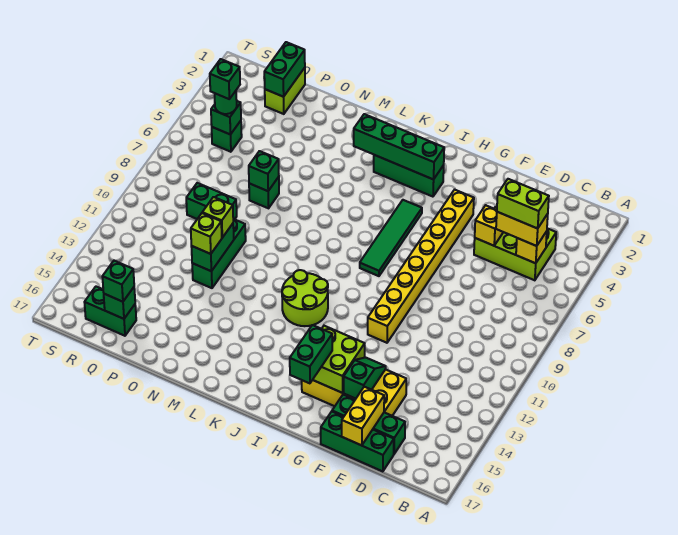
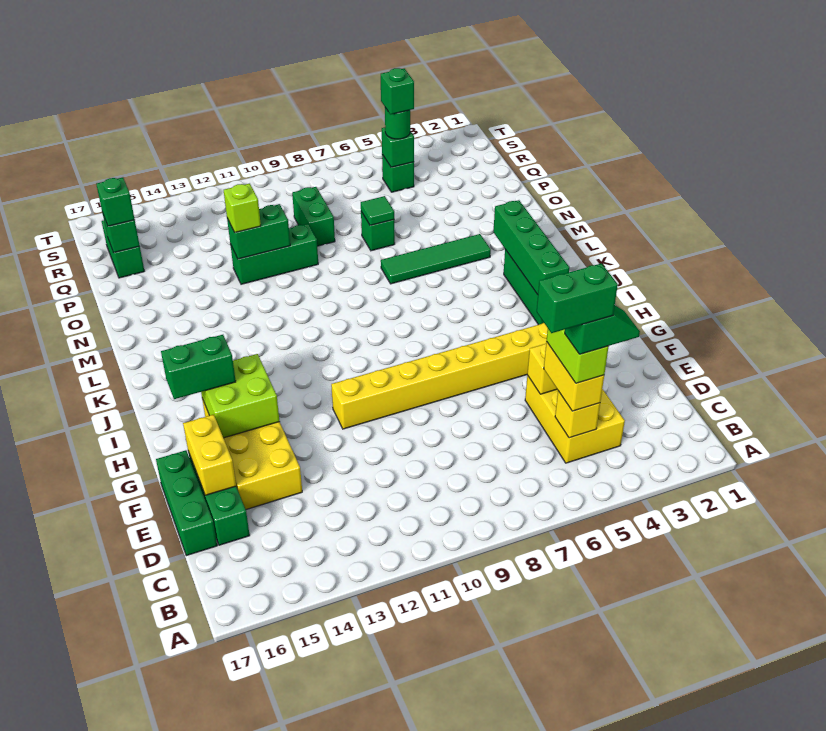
lime 2x3 brick [474,207,556,280] -> yellow 2x3 brick [525,375,625,463]
yellow 1x2 brick [342,387,384,446] -> yellow 1x2 brick turned to [183,415,236,495]
green 1x2 slope [344,357,386,399] -> green 1x2 slope moved to [565,305,640,354]
green 1x4 tile [360,200,422,276] -> green 1x4 tile moved to [381,234,491,284]
lime 2x2 round brick [282,270,328,326] -> none
green 1x1 brick [249,151,279,191] -> green 1x1 tile [361,196,394,225]
lime 1x1 brick [202,197,233,238] -> none
lime 1x2 brick [265,68,305,114] -> none
green 1x2 brick [264,42,305,97] -> green 1x2 brick moved to [537,263,618,333]

